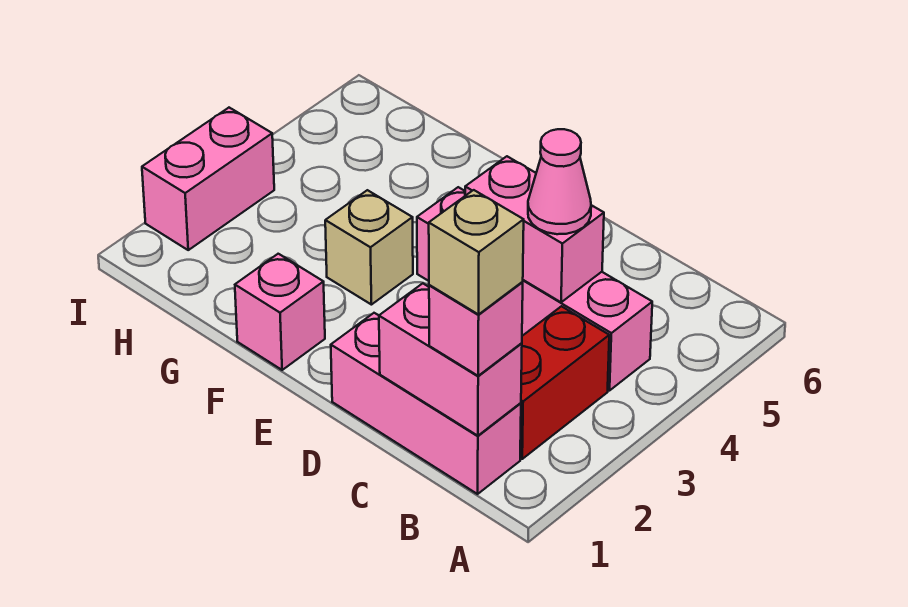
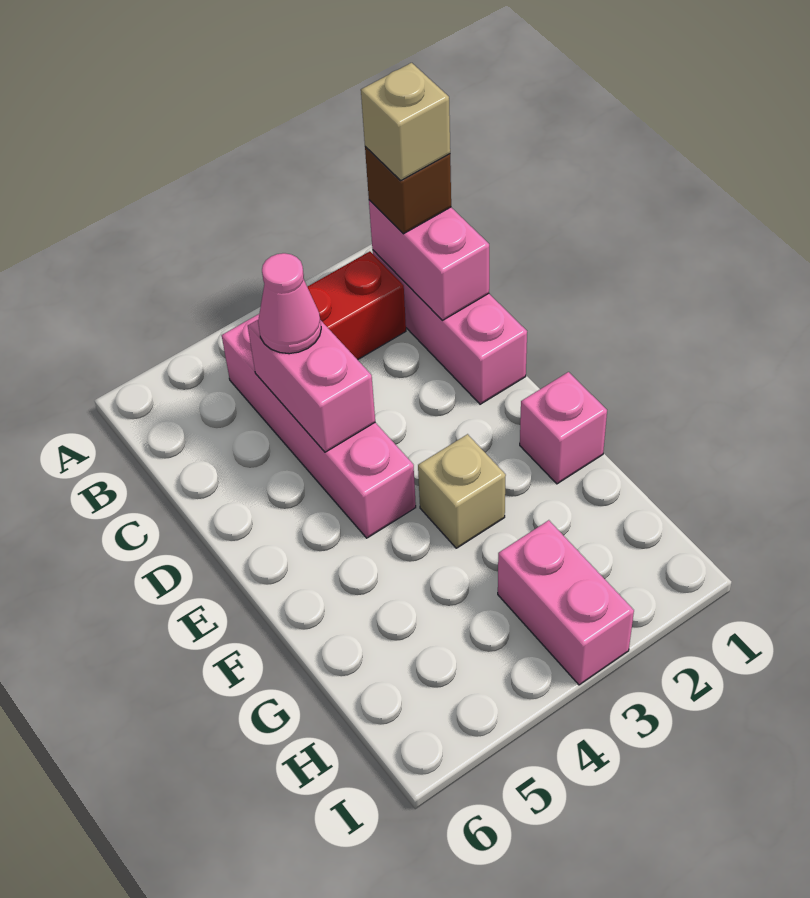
pink 1x1 brick [429,282,523,376] -> brown 1x1 brick [365,147,451,234]
pink 1x2 brick [142,108,274,250] -> pink 1x2 brick turned to [498,520,634,685]

